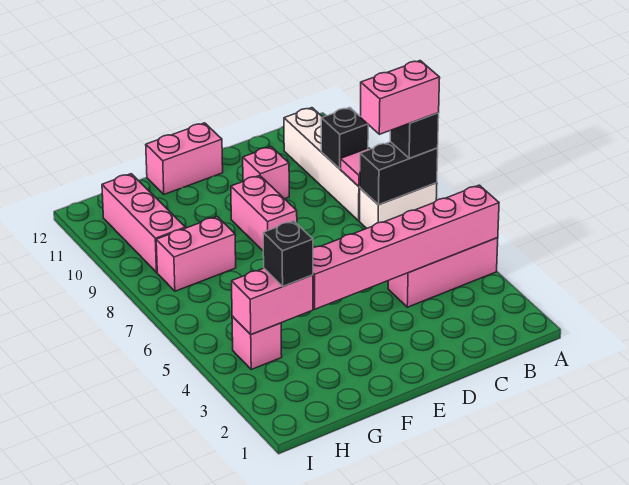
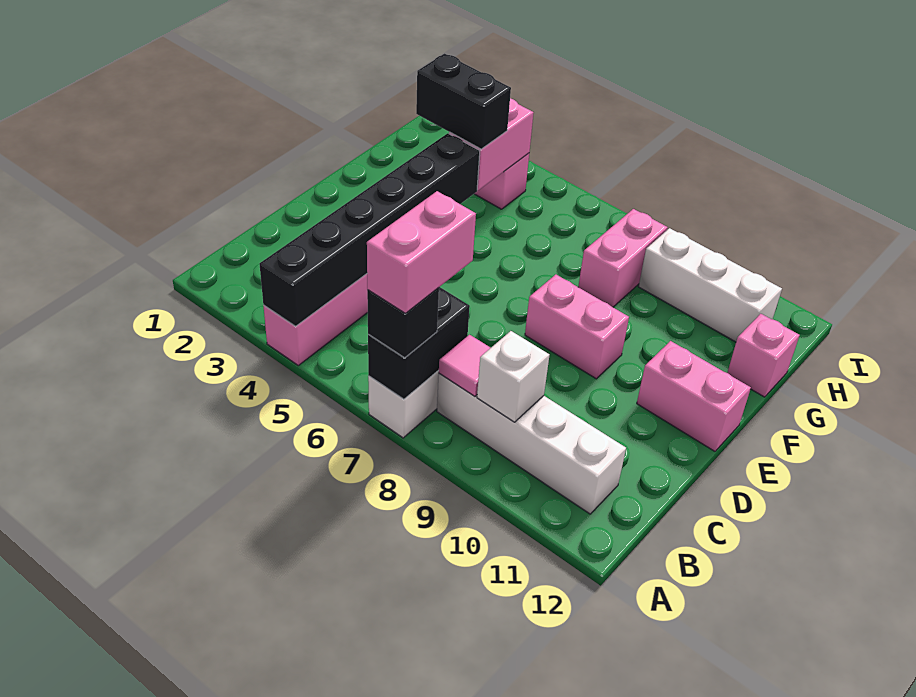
pink 1x6 brick [313,185,499,309] -> black 1x6 brick [259,133,480,326]
black 1x1 brick [321,107,368,169] -> white 1x1 brick [477,331,549,422]
pink 1x1 brick [243,147,289,199] -> pink 1x1 brick moved to [727,314,799,397]
pink 1x2 brick [146,123,223,194] -> pink 1x2 brick turned to [637,341,751,451]
black 1x1 brick [263,221,313,286] -> black 1x2 brick [416,54,511,149]
pink 1x3 brick [102,174,185,272] -> white 1x3 brick [639,228,782,342]

